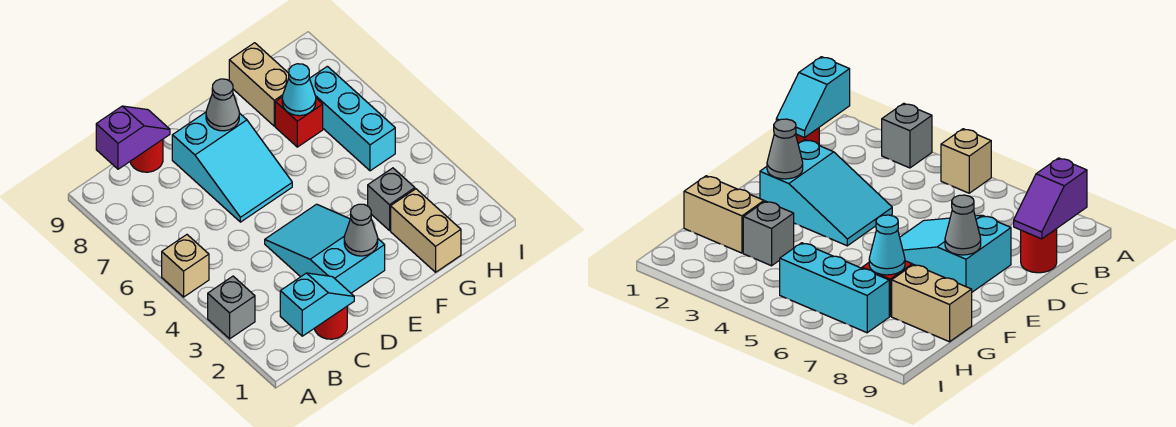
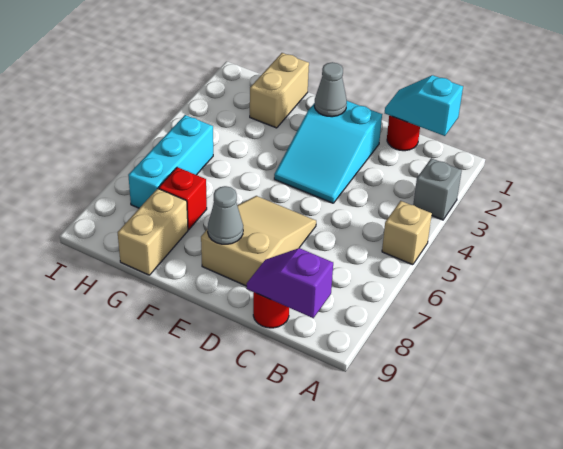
cyan 2x3 slope [172,112,292,222] -> tan 2x3 slope [201,196,316,286]
grey 1x1 brick [368,168,415,230] -> none
cyan 1x1 cone [282,64,316,116] -> none

